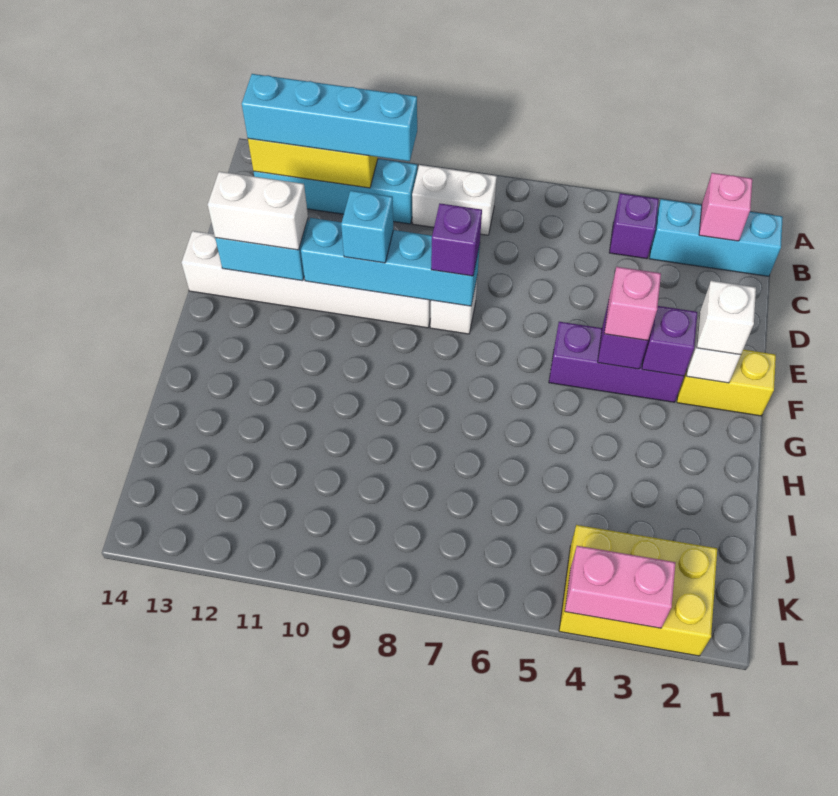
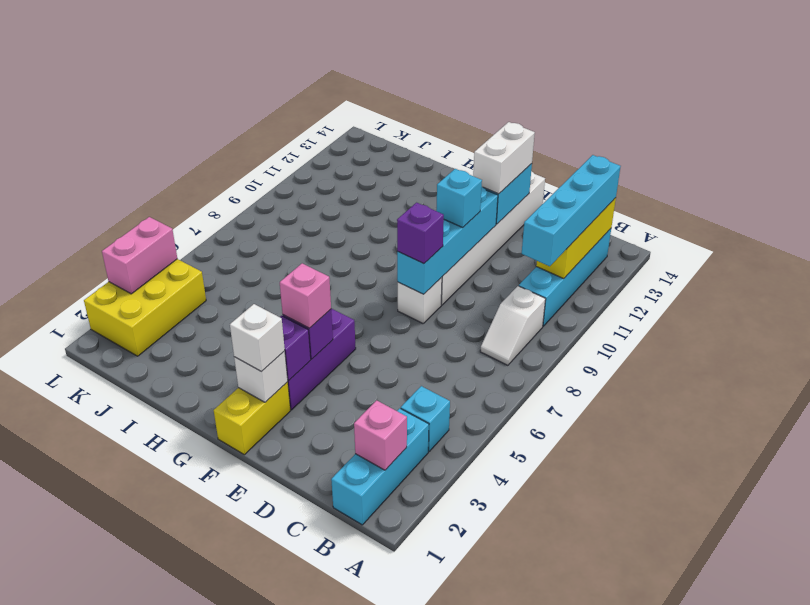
purple 1x1 brick [609,193,659,259] -> cyan 1x1 brick [401,386,450,451]
white 1x2 brick [412,165,497,235] -> white 1x2 slope [480,286,546,365]

